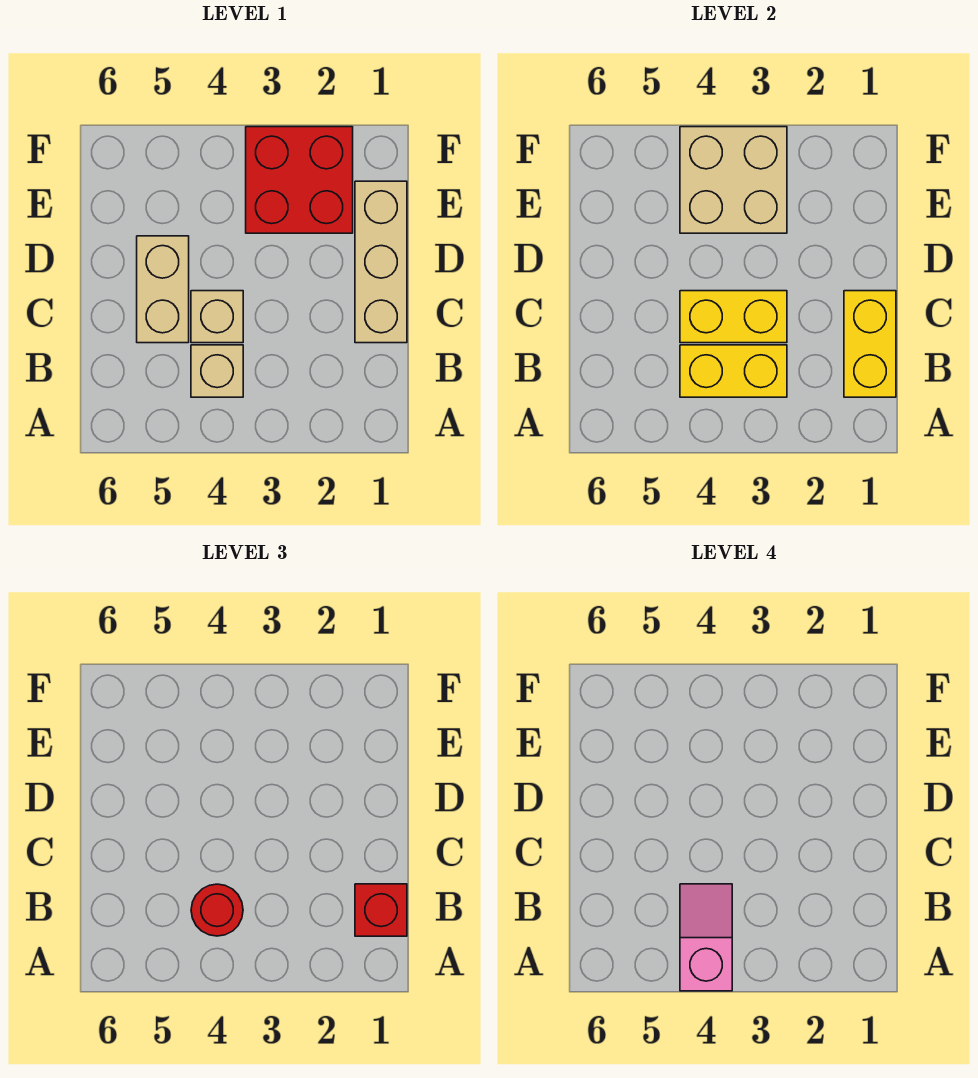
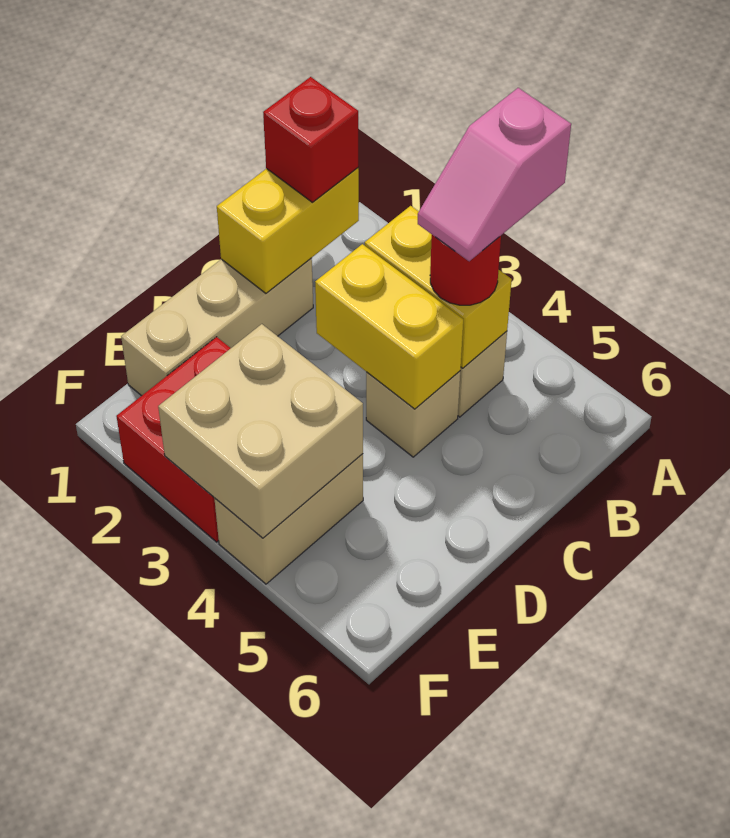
tan 1x2 brick [137,236,189,343] -> tan 1x2 brick moved to [214,454,363,584]

